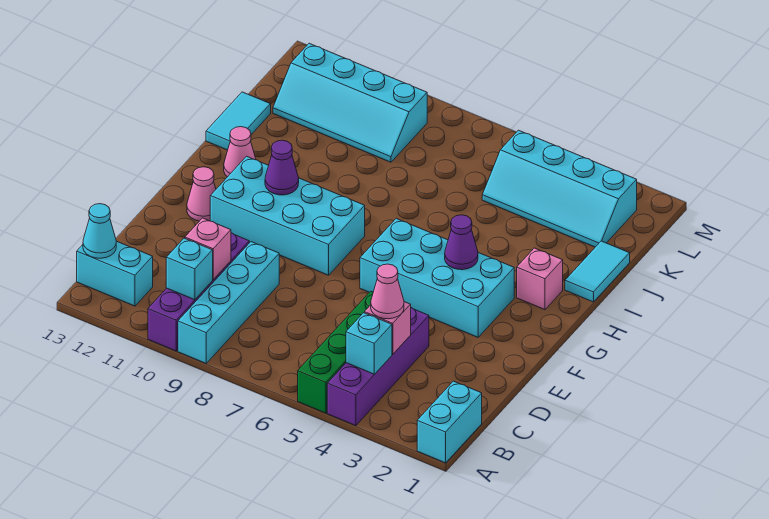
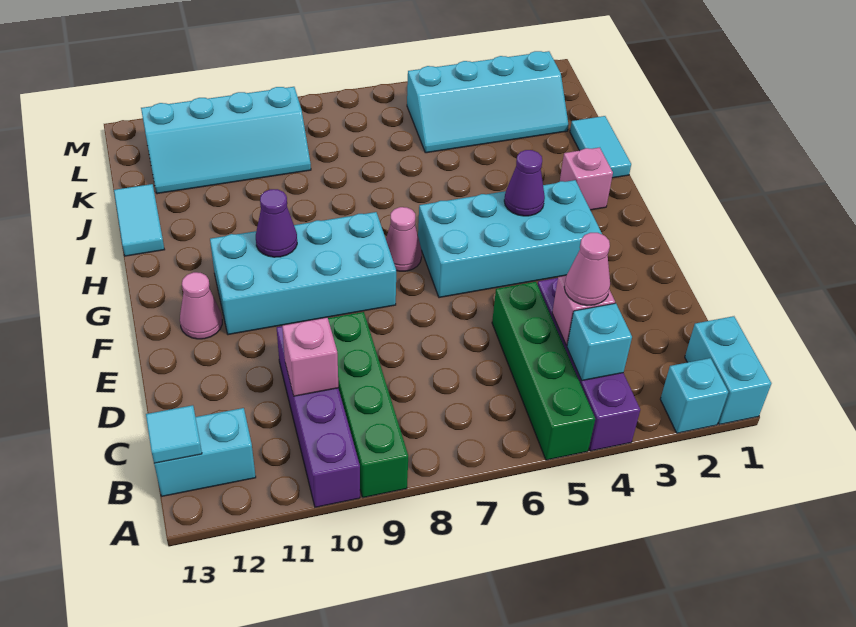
cyan 1x4 brick [178,242,279,363] -> green 1x4 brick [328,312,408,498]
cyan 1x1 brick [166,238,213,300] -> cyan 1x1 brick moved to [660,358,728,433]
cyan 1x1 cone [83,204,116,258] -> cyan 1x1 tile [146,405,202,463]
pink 1x1 cone [224,127,256,177] -> pink 1x1 cone moved to [386,207,422,271]

